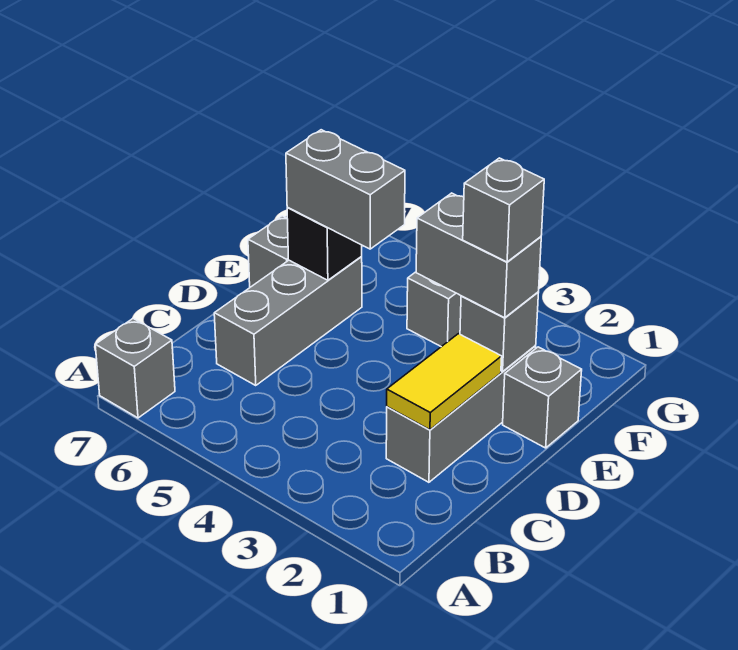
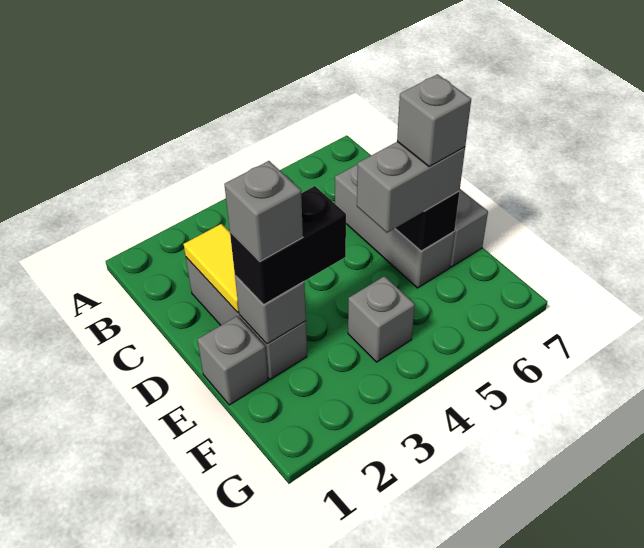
grey 1x1 brick [95,319,175,418] -> grey 1x1 brick moved to [397,74,471,167]
grey 1x2 brick [416,193,541,318] -> black 1x2 brick [230,186,346,305]

